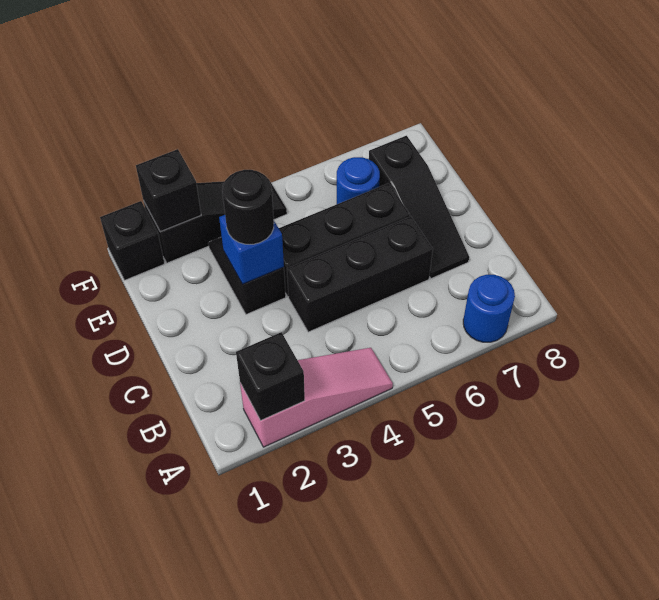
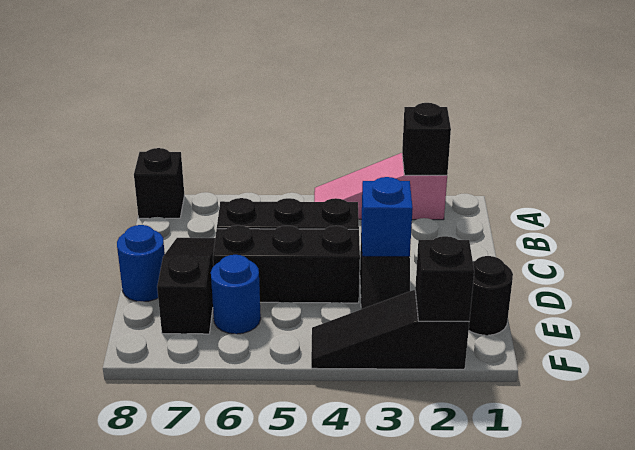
blue 1x1 round brick [463,275,515,342] -> blue 1x1 round brick moved to [117,225,165,302]
black 1x1 round brick [222,170,274,244] -> black 1x1 round brick moved to [469,256,513,335]
black 1x1 brick [100,201,165,280] -> black 1x1 brick moved to [134,148,184,218]

